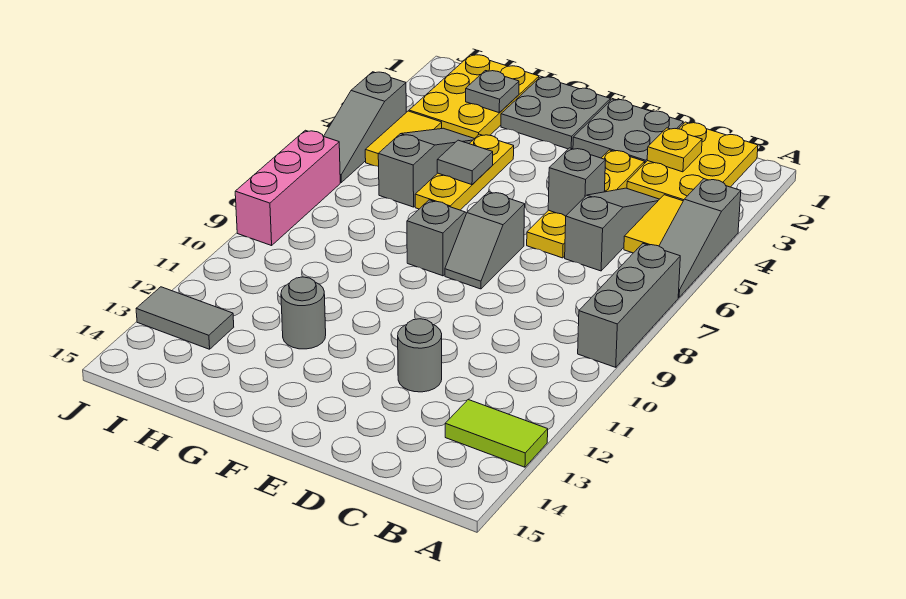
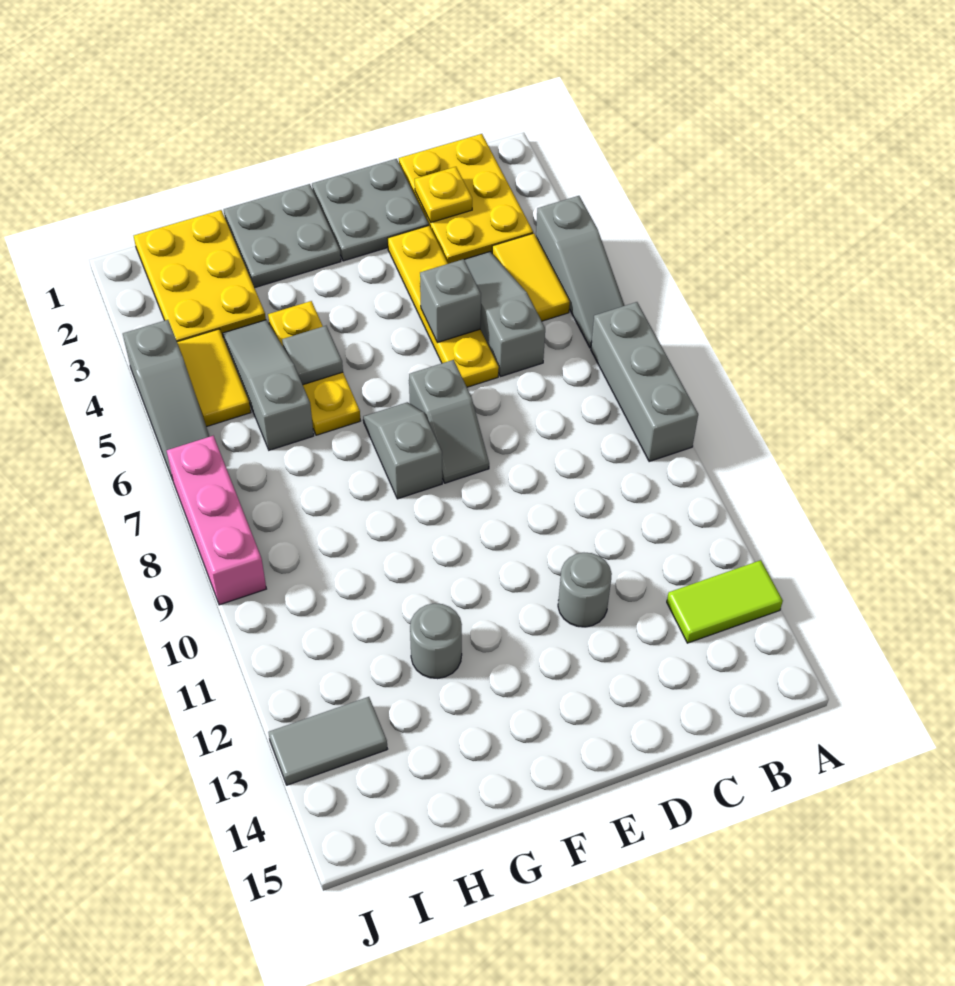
grey 1x1 plate [466,71,519,113] -> none

